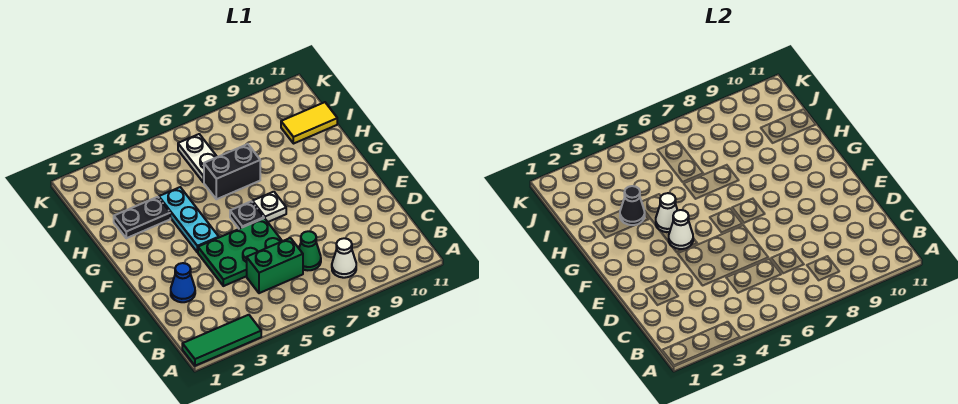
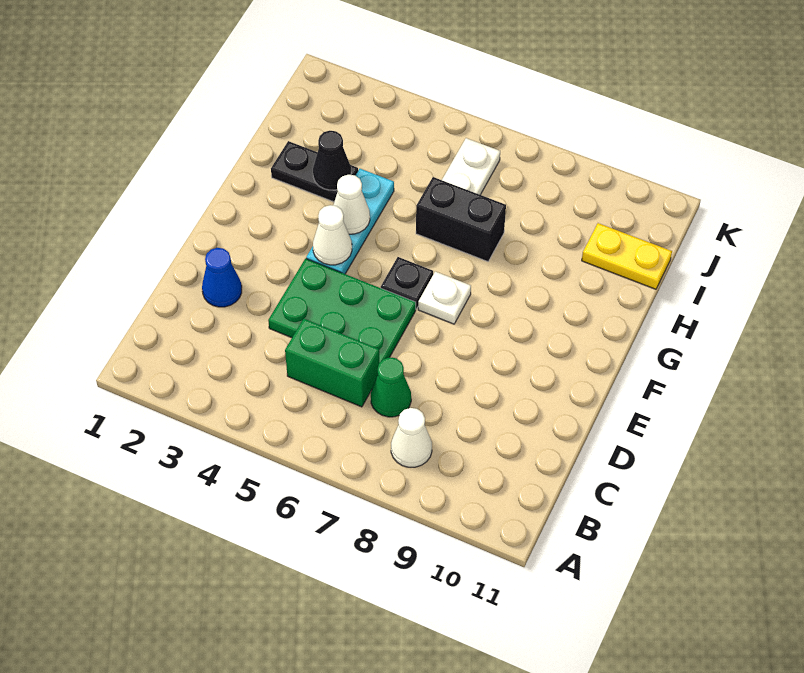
green 1x3 tile [182,315,261,366] -> none
yellow 1x2 tile [281,102,337,144] -> yellow 1x2 plate [582,223,672,289]

